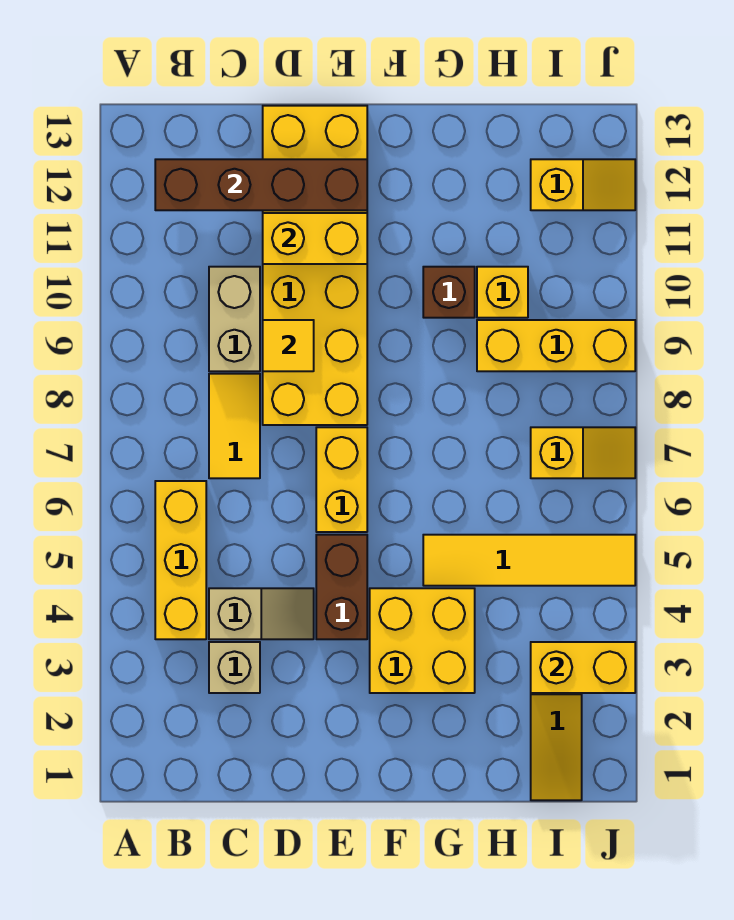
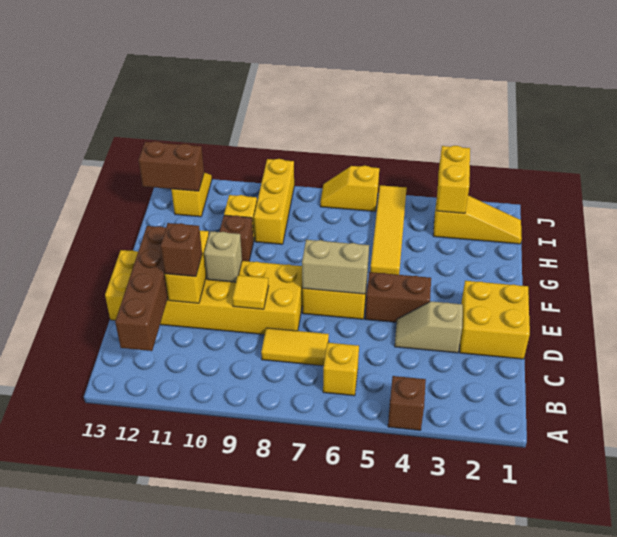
none -> brown 1x1 brick [388,376,426,430]
yellow 1x3 brick [155,481,206,639] -> yellow 1x1 brick [323,343,359,396]
tan 1x1 brick [209,642,260,693] -> tan 1x1 brick moved to [204,231,242,282]
tan 1x2 slope [209,588,314,639] -> tan 1x2 slope turned to [395,301,463,353]
tan 1x2 brick [209,267,260,371] -> tan 1x2 brick moved to [302,240,369,294]
none -> brown 1x1 brick [161,223,202,277]
yellow 2x2 brick [370,588,475,693] -> yellow 2x2 brick moved to [460,281,530,359]
yellow 1x2 slope [531,427,635,478] -> yellow 1x2 slope turned to [320,166,379,211]
none -> brown 1x2 brick [138,141,204,191]

